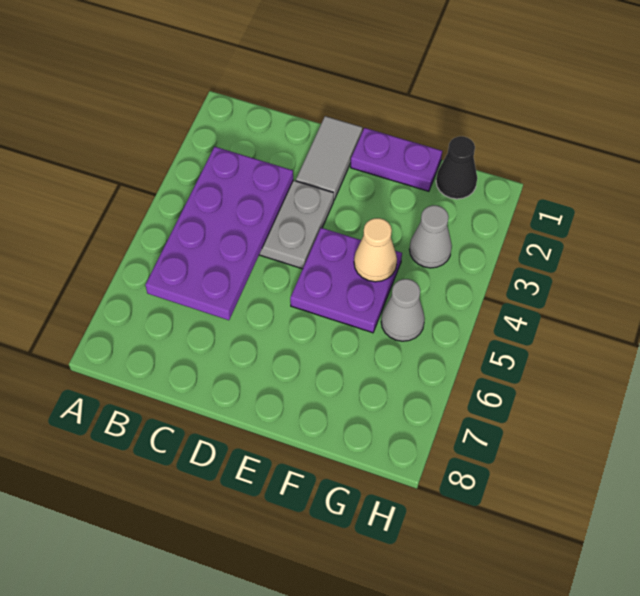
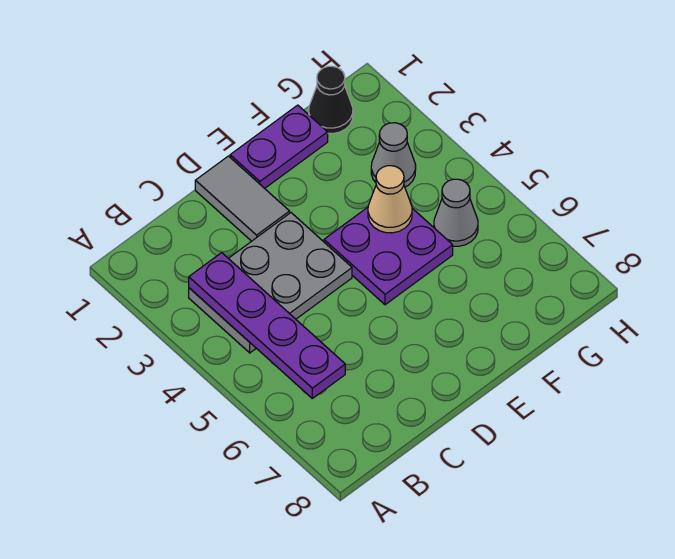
purple 2x4 plate [145,147,293,320] -> purple 1x4 plate [189,253,345,398]

